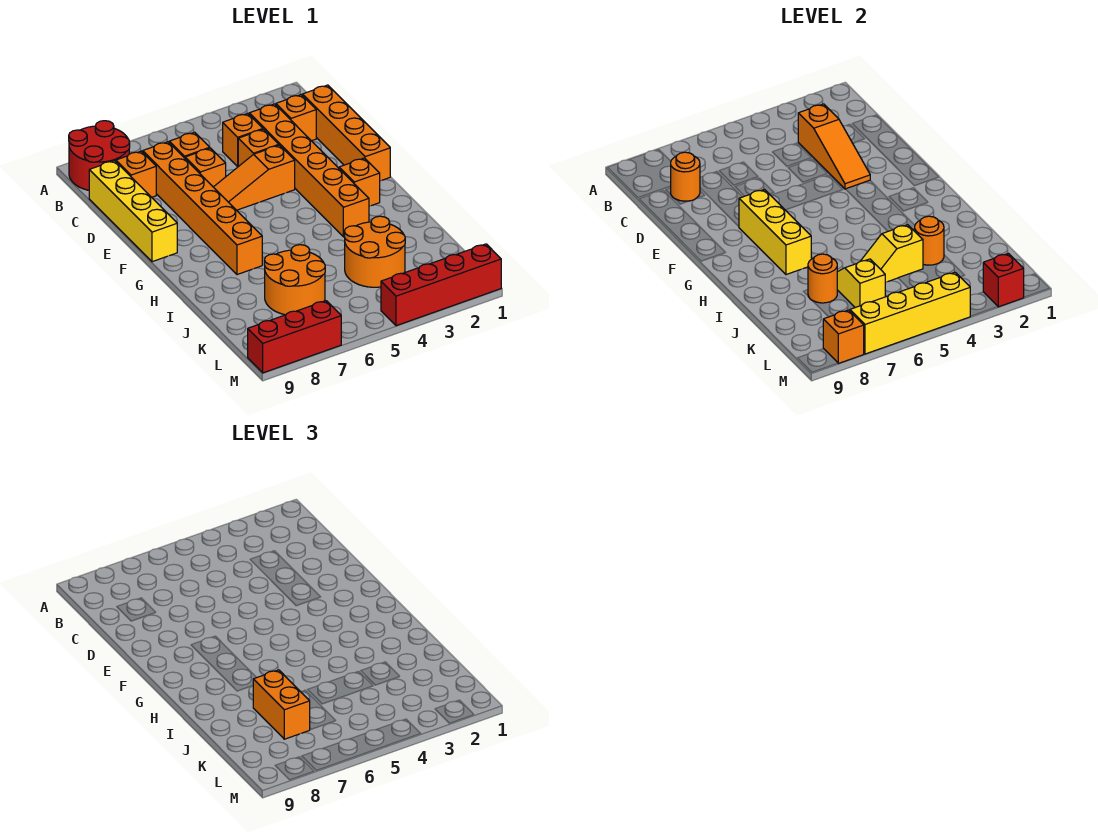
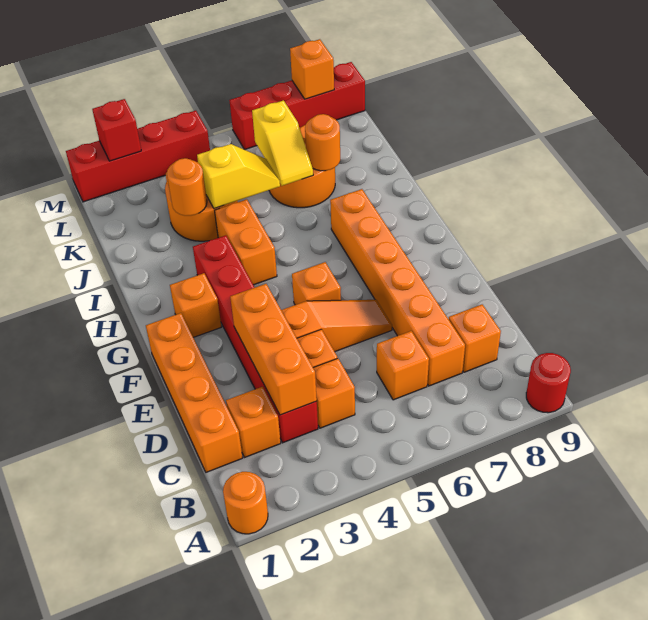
red 2x2 round brick [69,121,130,190] -> red 1x1 round brick [526,353,571,413]
orange 1x6 brick [249,104,369,237] -> red 1x6 brick [193,235,318,443]
orange 1x3 slope [798,104,870,189] -> orange 1x3 brick [230,284,317,415]
orange 1x1 round brick [671,152,700,201] -> orange 1x1 round brick moved to [223,472,268,534]
yellow 1x4 brick [89,161,177,262] -> none
orange 1x1 brick [185,148,226,187] -> orange 1x1 brick moved to [292,262,341,305]
yellow 1x3 brick [739,189,811,275] -> none
orange 1x2 brick [253,670,310,739] -> orange 1x2 brick moved to [215,199,277,285]
yellow 1x4 brick [850,272,970,354] -> none
red 1x3 brick [248,301,341,373] -> red 1x4 brick [229,62,365,150]

